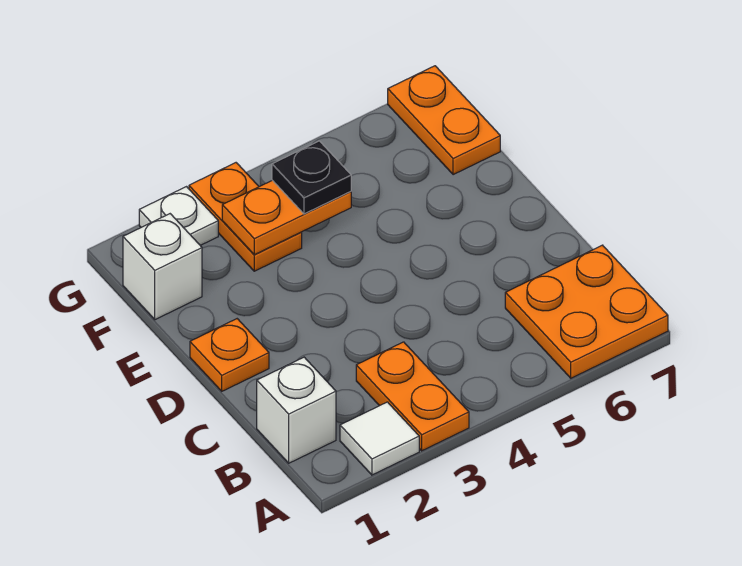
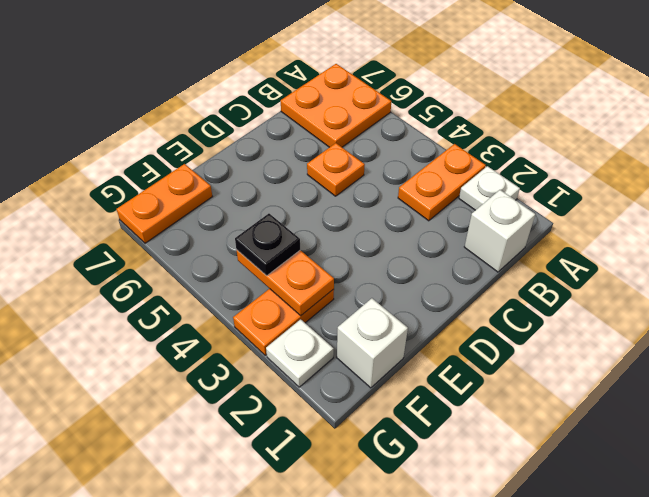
white 1x1 tile [340,402,419,475] -> white 1x1 plate [459,166,520,210]
orange 1x1 plate [190,319,269,391] -> orange 1x1 plate moved to [307,143,365,196]

